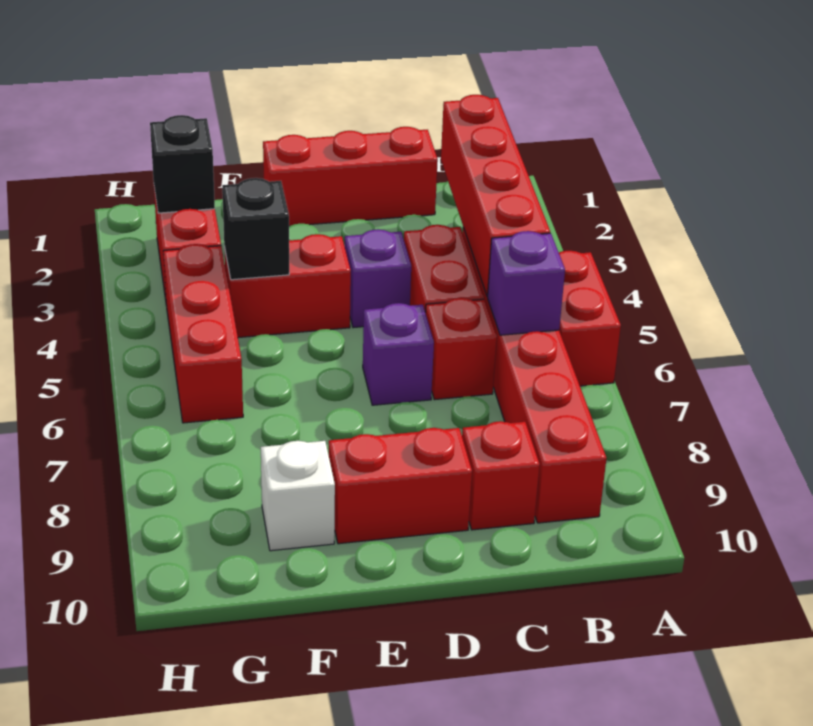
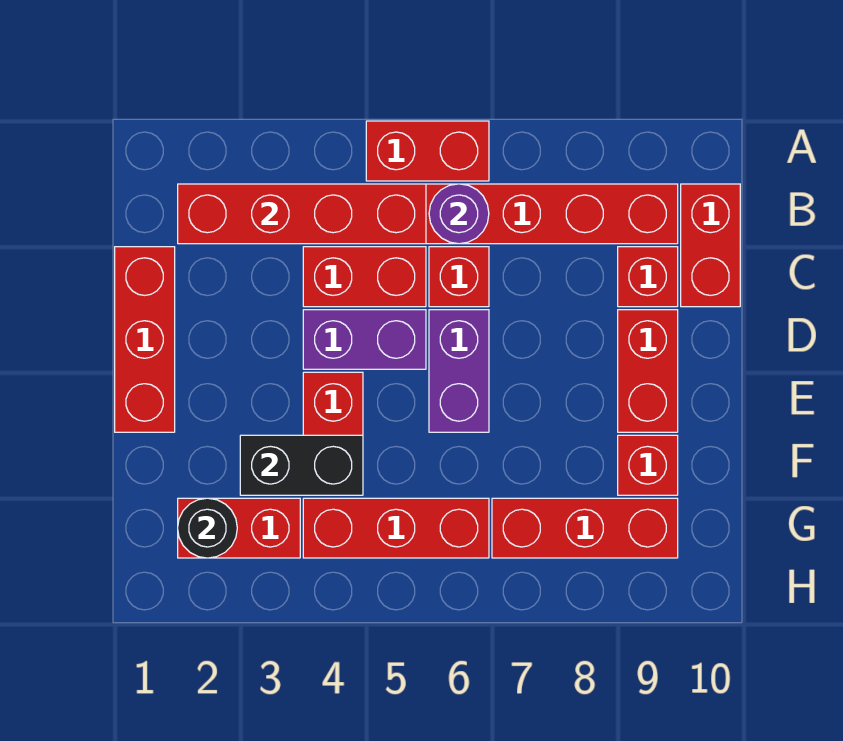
purple 1x1 brick [488,231,565,335] -> purple 1x1 round brick [429,184,489,244]
none -> red 1x2 brick [681,184,740,307]
purple 1x1 brick [345,229,411,328] -> purple 1x2 brick [303,310,426,369]
purple 1x1 brick [363,303,434,405] -> purple 1x2 brick [429,310,489,432]
black 1x1 brick [222,178,289,280] -> black 1x2 brick [240,435,363,495]
white 1x1 brick [261,441,335,551] -> red 1x1 brick [618,435,678,495]
black 1x1 brick [150,115,215,213] -> black 1x1 round brick [178,498,237,558]
none -> red 1x3 brick [492,498,678,558]

